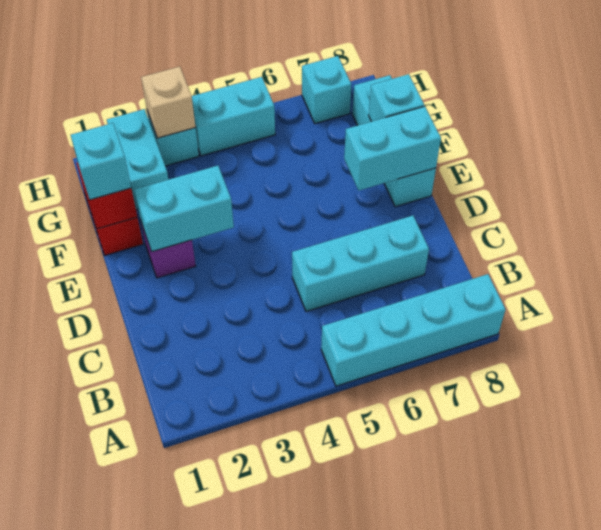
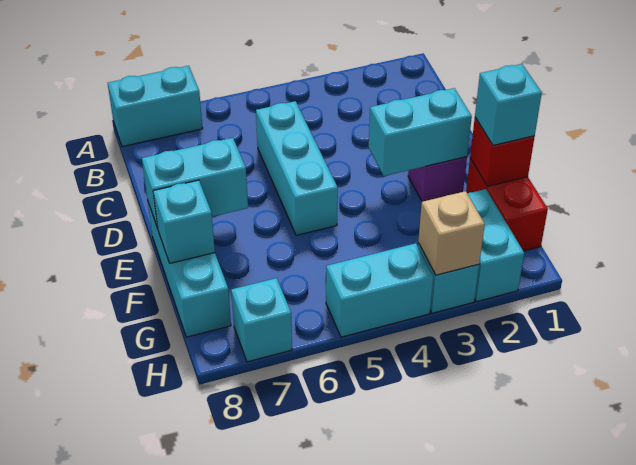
cyan 1x4 brick [321,274,506,386] -> cyan 1x2 brick [108,66,203,147]
cyan 1x3 brick [292,216,429,312] -> cyan 1x3 brick turned to [256,101,338,235]

